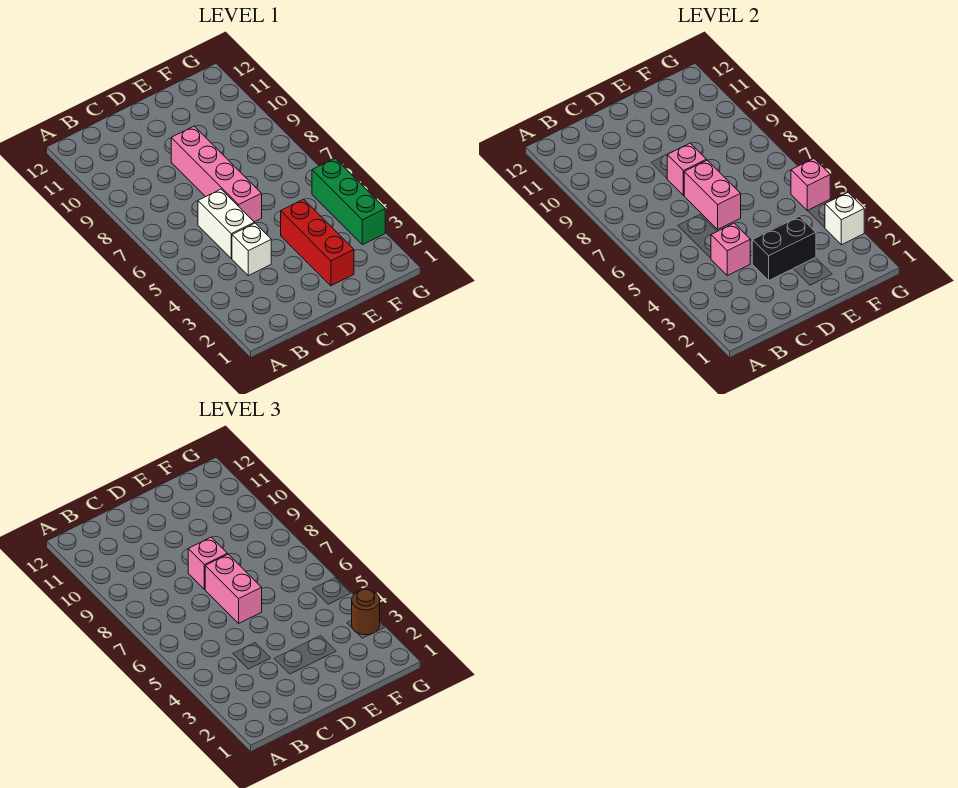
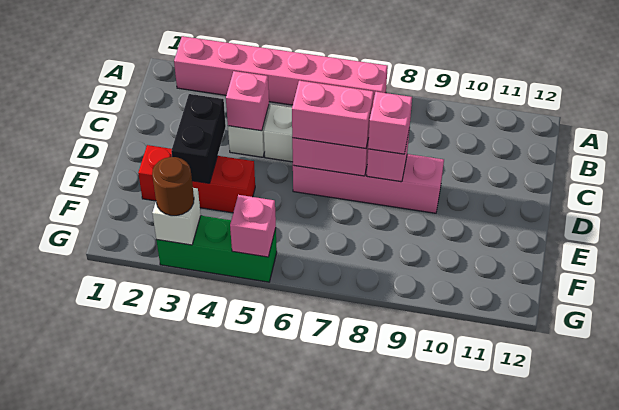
none -> pink 1x6 brick [174,36,388,105]

